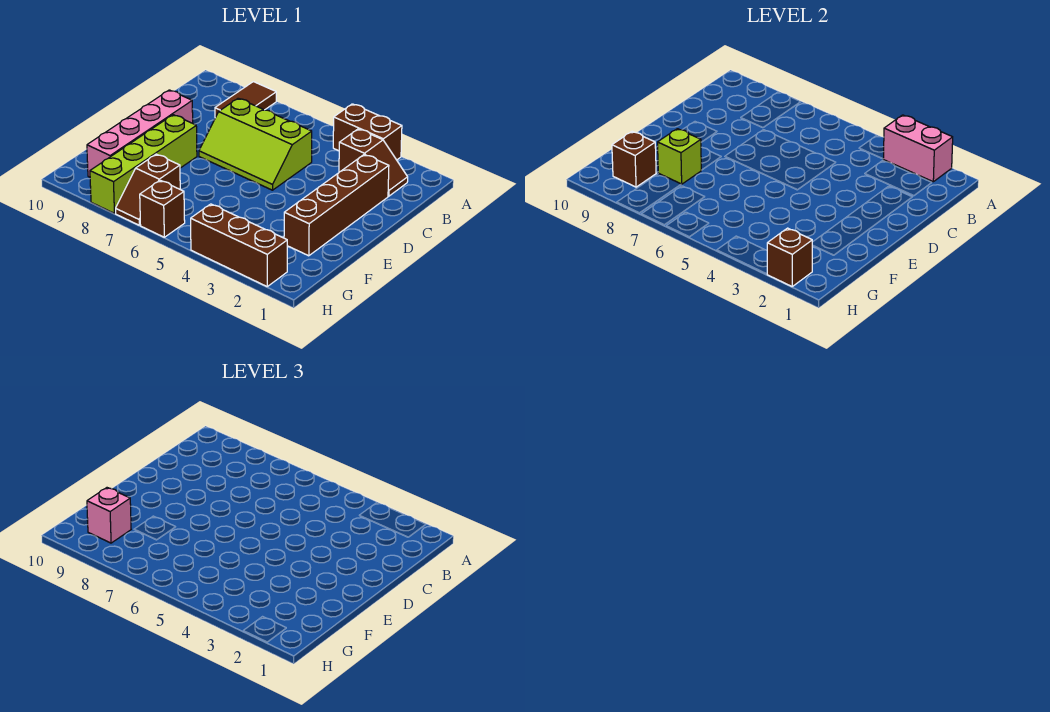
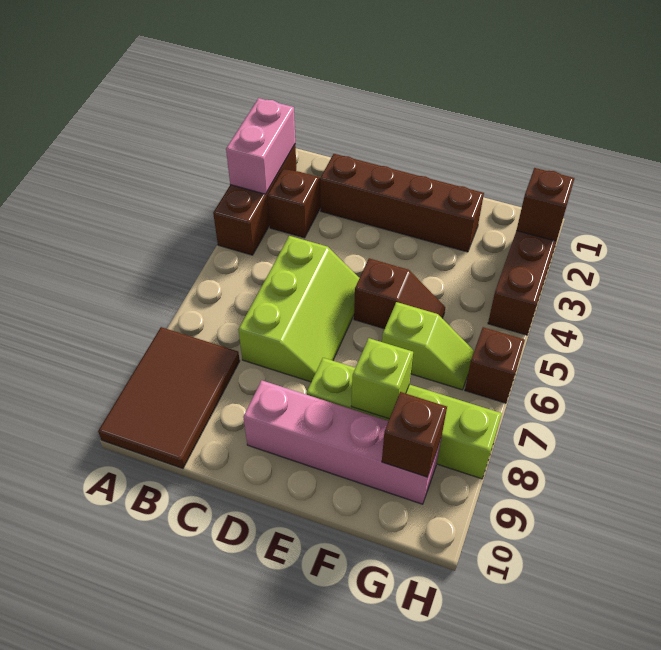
brown 1x2 brick [333,104,402,160] -> brown 1x3 brick [213,145,296,255]
brown 1x2 tile [215,82,276,118] -> brown 2x3 tile [98,327,240,468]
none -> lime 1x2 slope [382,302,474,390]
brown 1x2 slope [116,154,180,225] -> brown 1x2 slope moved to [354,258,445,329]
pink 1x1 brick [87,488,131,543] -> none

